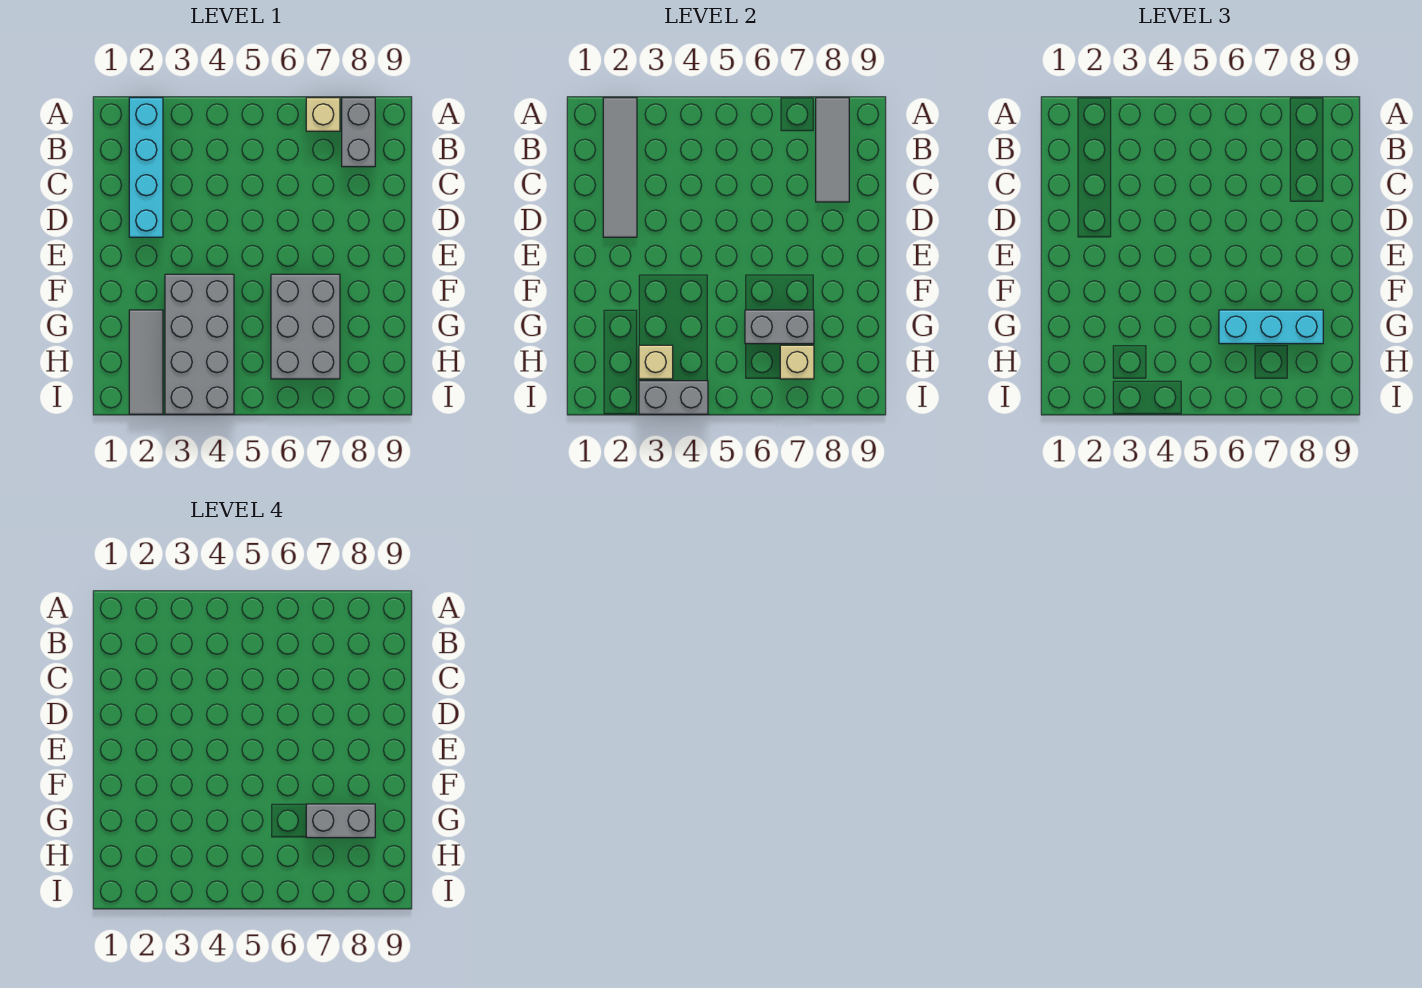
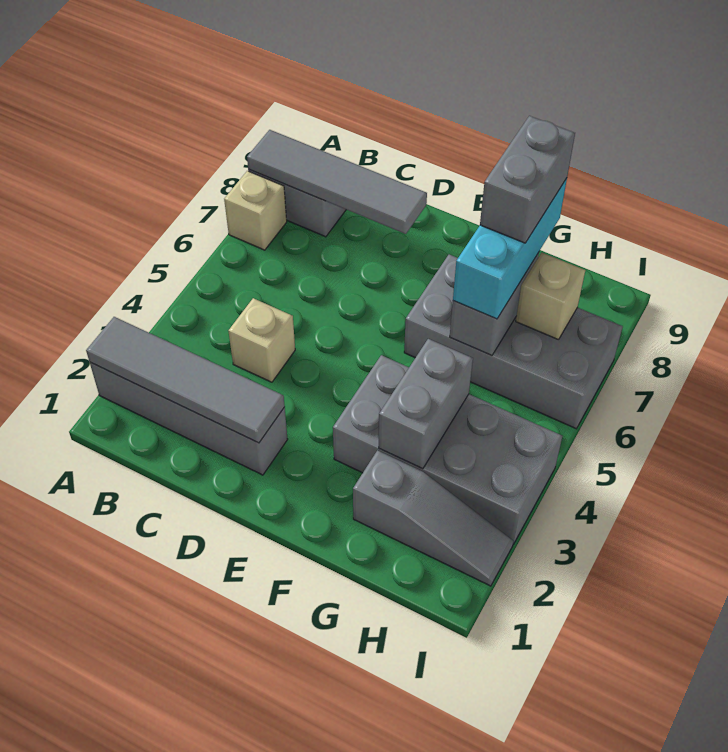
cyan 1x4 brick [129,98,163,237] -> grey 1x4 brick [90,362,288,475]
grey 1x3 tile [816,98,849,202] -> grey 1x4 tile [247,130,427,234]
grey 2x3 brick [271,274,340,379] -> grey 2x4 brick [404,255,623,429]
grey 1x3 tile [129,310,163,414] -> grey 1x3 slope [353,450,513,586]
tan 1x1 brick [639,345,673,379] -> tan 1x1 brick moved to [229,298,295,382]
grey 1x2 brick [639,381,708,414] -> grey 1x2 brick moved to [379,339,473,469]

